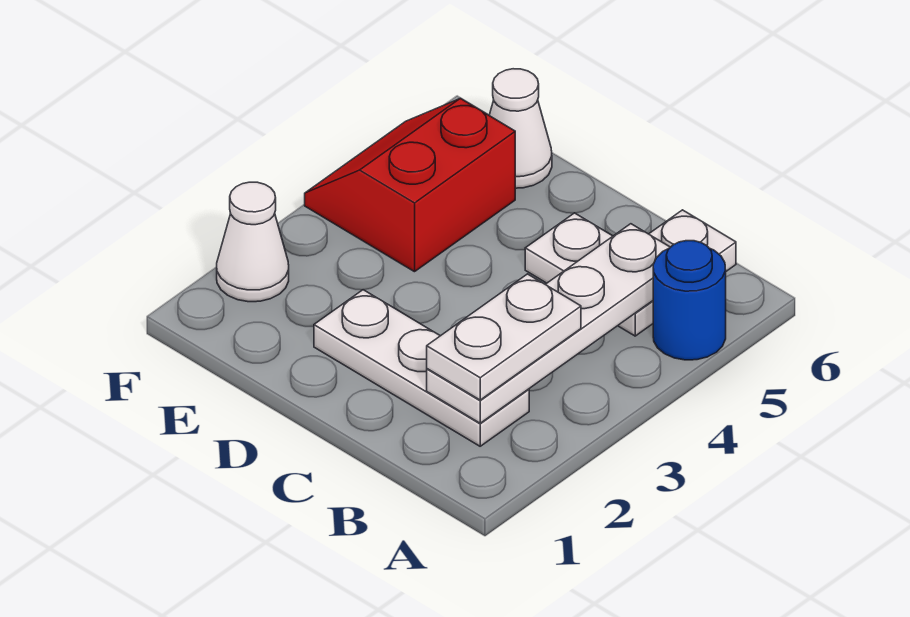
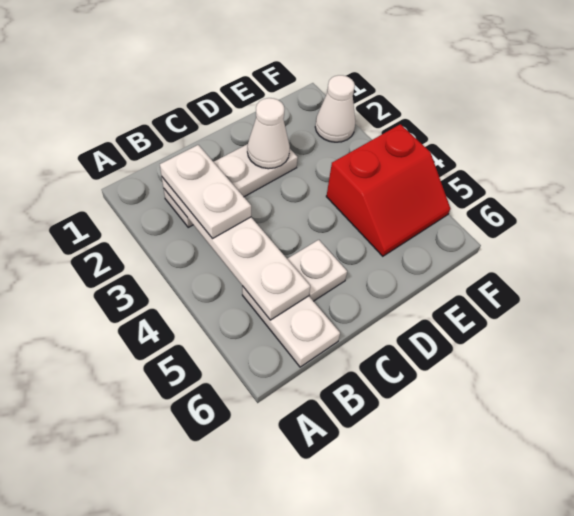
blue 1x1 round brick [653,241,726,360] -> none
red 2x2 slope [305,98,515,272] -> red 2x2 slope turned to [326,124,450,256]
white 1x1 cone [489,69,552,188] -> white 1x1 cone moved to [247,98,290,169]

